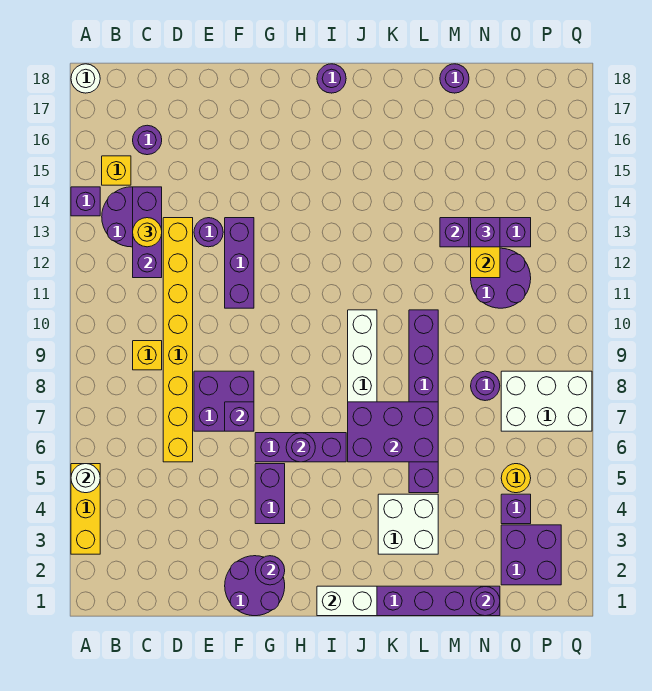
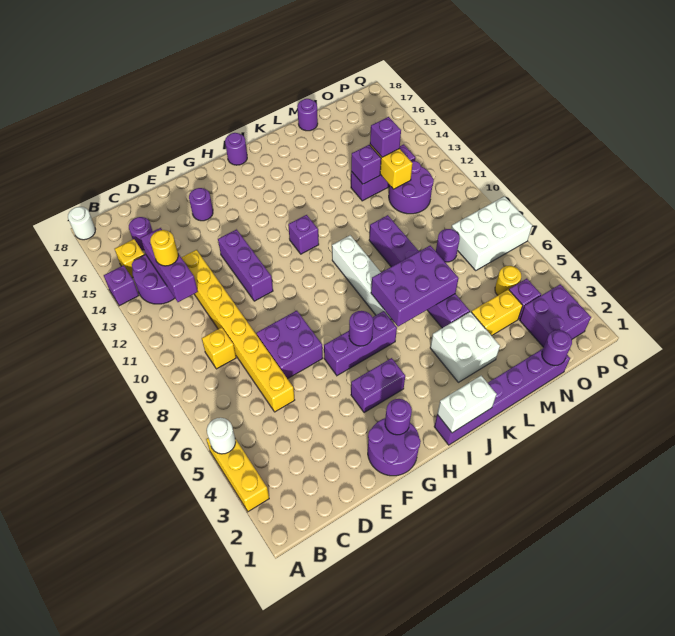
purple 1x1 round brick [194,218,223,247] -> purple 1x1 round brick moved to [189,188,213,221]
purple 1x1 brick [225,402,254,431] -> purple 1x1 brick moved to [288,215,319,254]
purple 1x2 brick [255,464,285,524] -> purple 1x2 brick turned to [351,358,405,413]
none -> yellow 1x2 brick [471,289,523,336]

